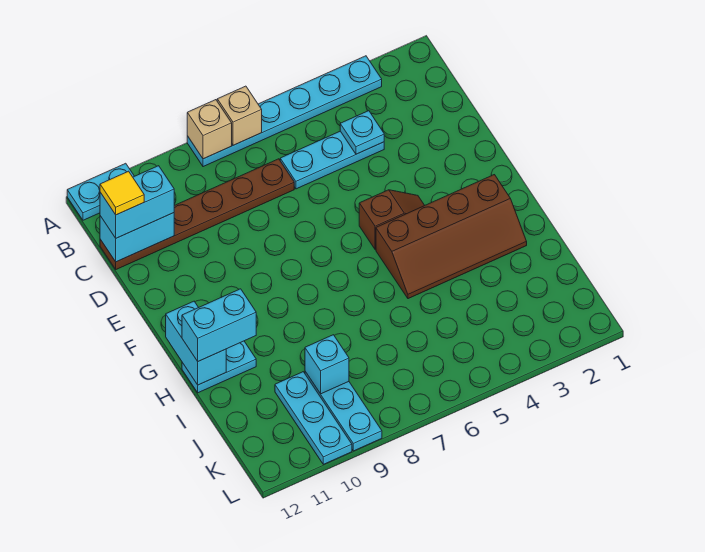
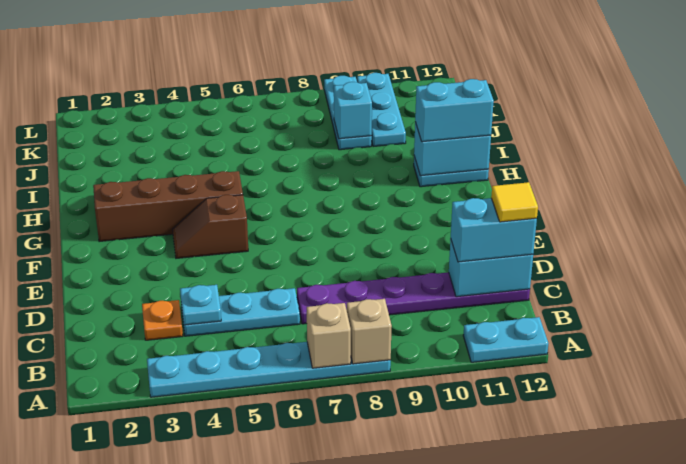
none -> orange 1x1 plate [142,300,183,340]
brown 1x6 plate [100,159,294,269] -> purple 1x6 plate [297,272,530,324]
cyan 1x2 brick [166,301,226,385] -> cyan 1x2 brick turned to [414,122,491,176]

